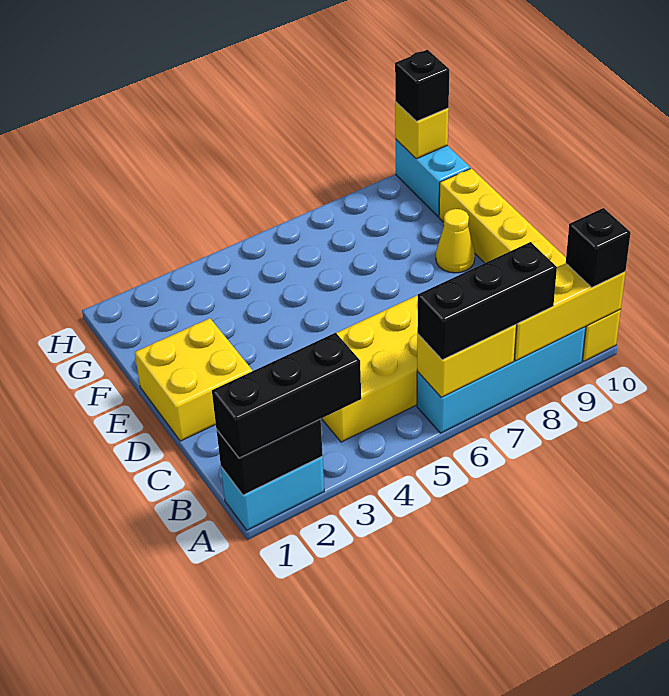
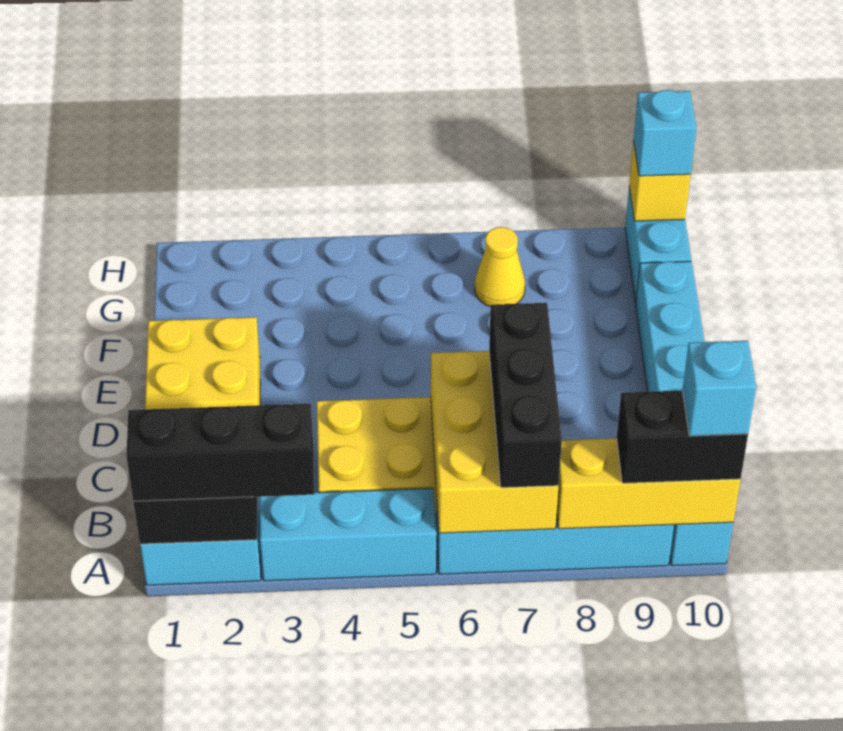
none -> cyan 1x3 brick [260,488,436,581]
yellow 1x2 brick [417,325,516,397] -> yellow 2x3 brick [431,351,558,533]
black 1x3 brick [417,242,557,360] -> black 1x3 brick turned to [489,303,562,488]
yellow 1x6 brick [439,168,621,361] -> cyan 1x6 brick [636,261,733,566]
black 1x1 brick [566,208,631,287] -> black 1x2 brick [617,391,748,483]
none -> cyan 1x1 brick [682,341,756,436]
yellow 1x1 cone [436,209,475,273] -> yellow 1x1 cone moved to [475,227,525,307]
black 1x1 brick [395,50,449,121] -> cyan 1x1 brick [634,90,696,176]

